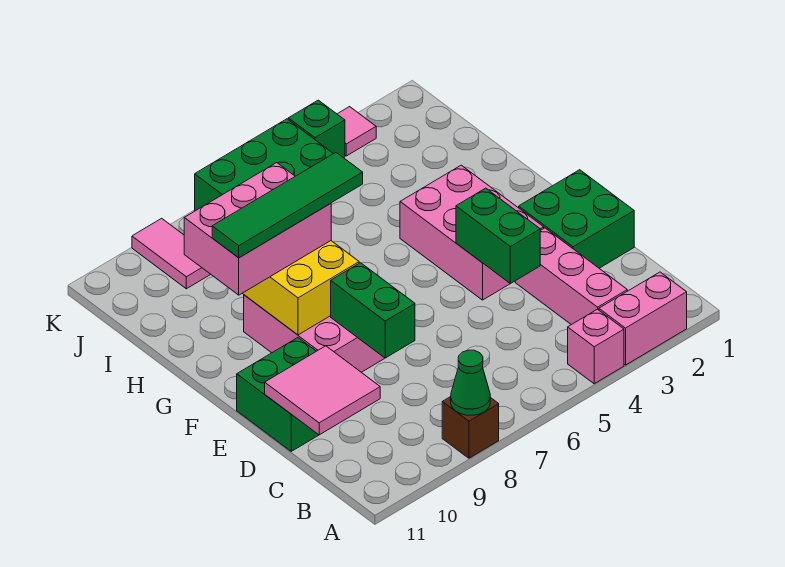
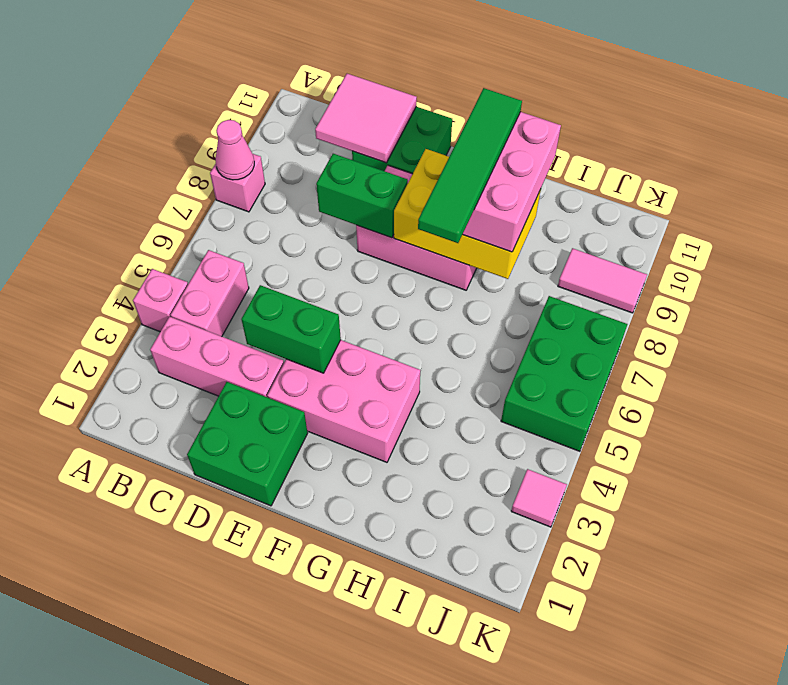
pink 1x2 brick [599,272,687,365] -> pink 1x2 brick moved to [171,250,249,336]
brown 1x1 brick [442,397,499,458] -> pink 1x1 brick [210,154,265,212]
green 1x1 cone [451,350,490,415] -> pink 1x1 cone [216,120,254,180]
green 1x1 brick [288,100,345,158] -> none

